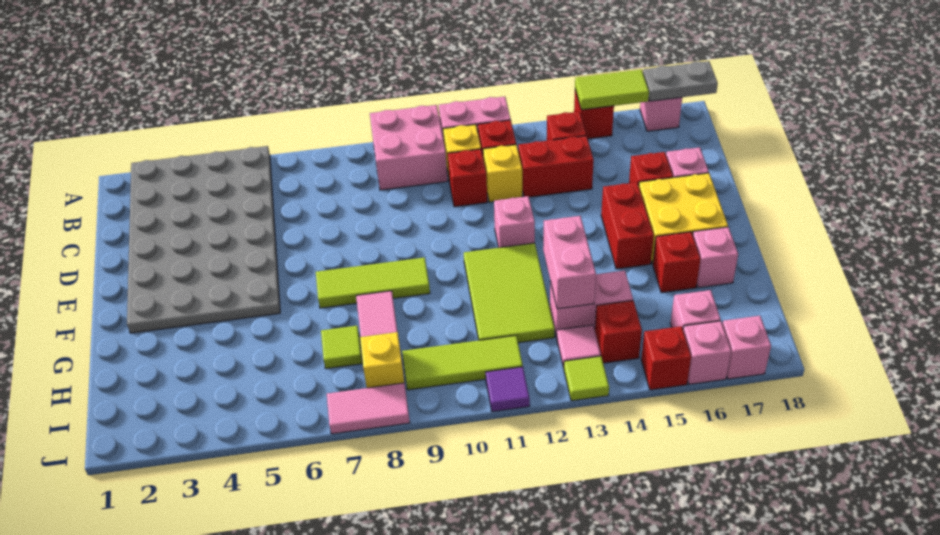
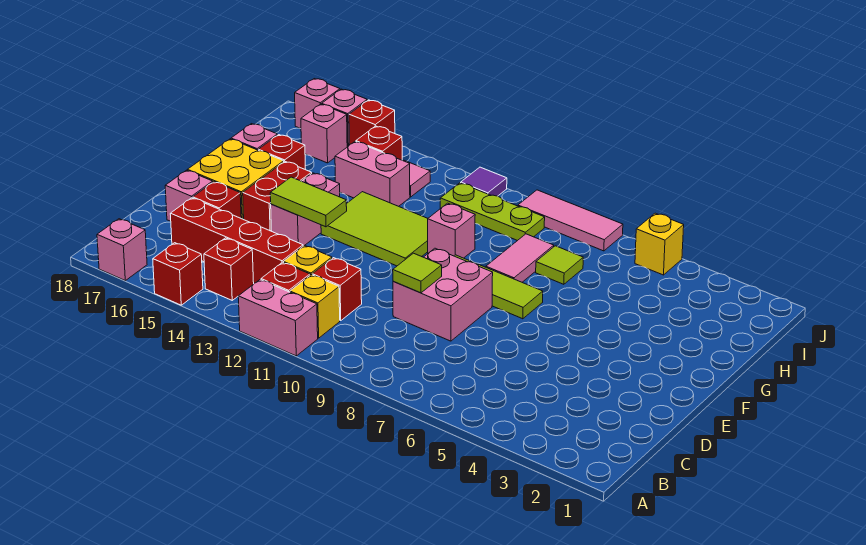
grey 4x6 plate [127,146,280,333] -> none
pink 2x2 brick [370,105,448,190] -> pink 2x2 brick moved to [393,248,493,341]
lime 1x2 tile [575,69,649,110] -> lime 1x2 tile moved to [270,177,347,227]
grey 1x2 plate [643,61,718,101] -> none
red 1x2 brick [518,136,594,197] -> red 1x4 brick [170,198,303,283]
pink 1x1 brick [494,196,535,248] -> pink 1x1 brick moved to [428,203,475,258]
lime 2x3 tile [464,243,555,343] -> lime 2x3 tile turned to [321,192,428,266]
pink 1x2 brick [543,216,596,309] -> pink 1x2 brick moved to [271,173,340,246]
yellow 1x1 brick [360,332,404,388] -> yellow 1x1 brick moved to [635,213,684,275]
lime 1x3 tile [402,335,523,390] -> lime 1x3 plate [440,183,545,241]
pink 1x2 tile [327,383,410,434] -> pink 1x3 tile [518,190,623,251]
lime 1x1 tile [564,356,609,401] -> lime 1x1 tile moved to [393,253,442,293]

